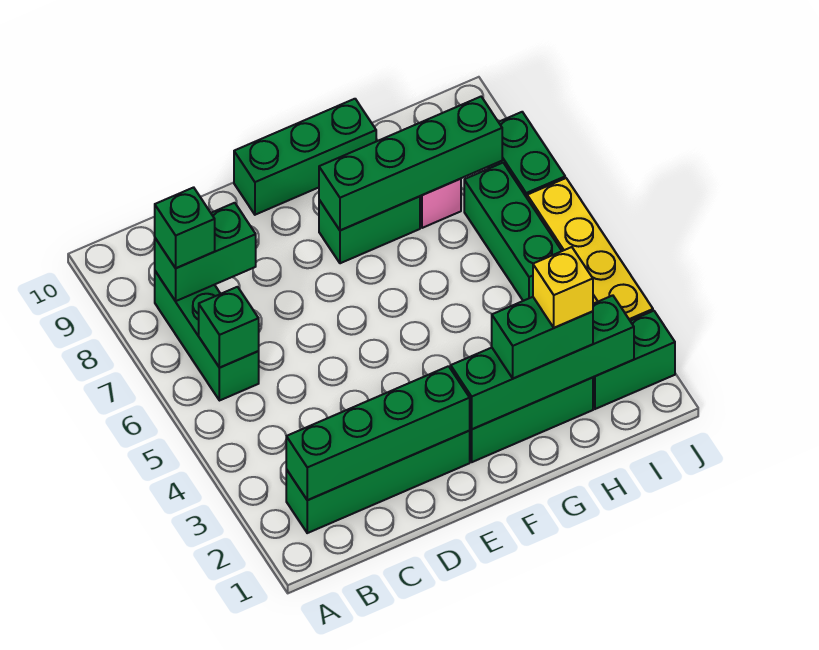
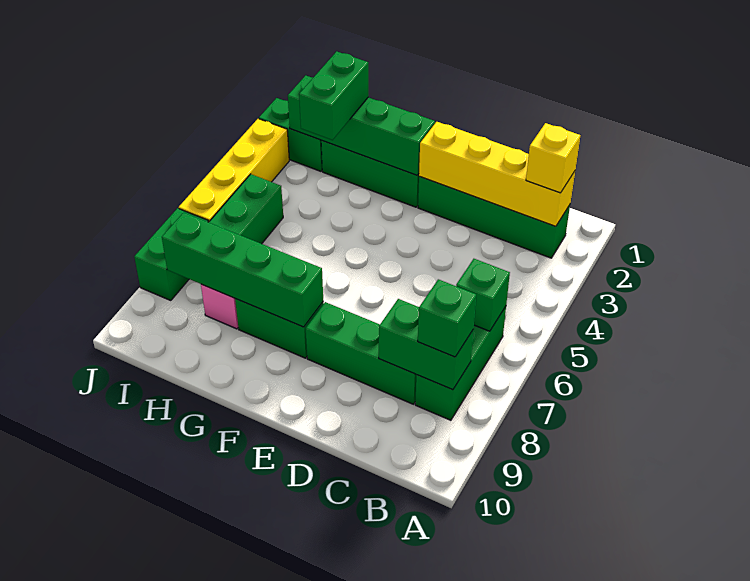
green 1x4 brick [286,366,470,500] -> yellow 1x4 brick [419,122,575,226]
green 1x3 brick [234,99,376,215] -> green 1x3 brick moved to [306,302,416,404]
green 1x2 brick [492,297,593,379] -> green 1x2 brick turned to [299,51,368,140]
yellow 1x1 brick [533,247,593,328] -> yellow 1x1 brick moved to [526,123,580,193]

